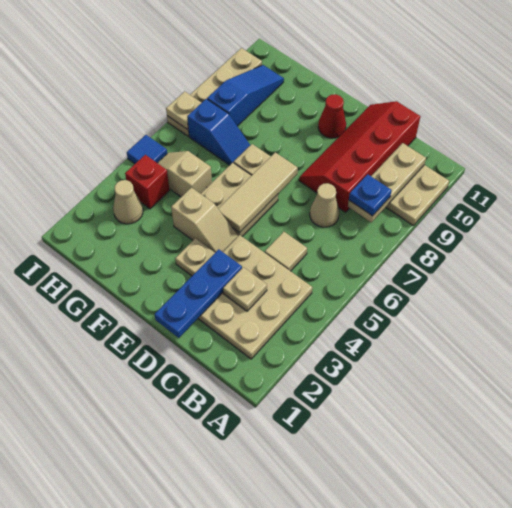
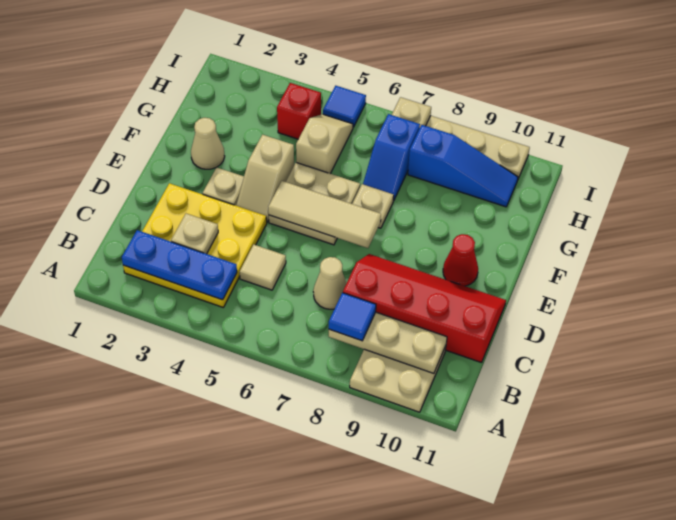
tan 3x3 plate [198,235,312,359] -> yellow 3x3 plate [123,183,267,307]
blue 1x1 plate [349,174,392,216] -> blue 1x1 tile [329,293,376,341]
blue 1x3 plate [155,249,242,338] -> blue 1x3 plate moved to [122,230,237,300]
tan 1x1 cone [113,180,143,224] -> tan 1x1 cone moved to [191,118,225,169]

